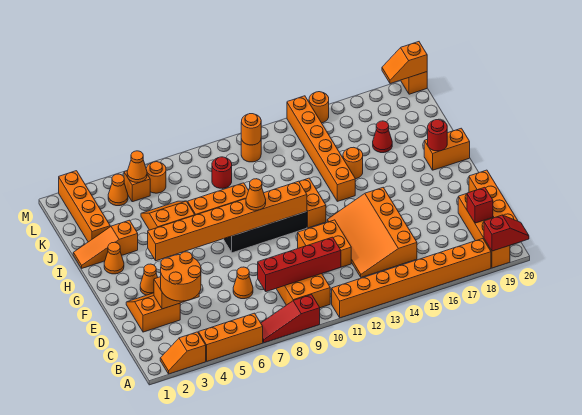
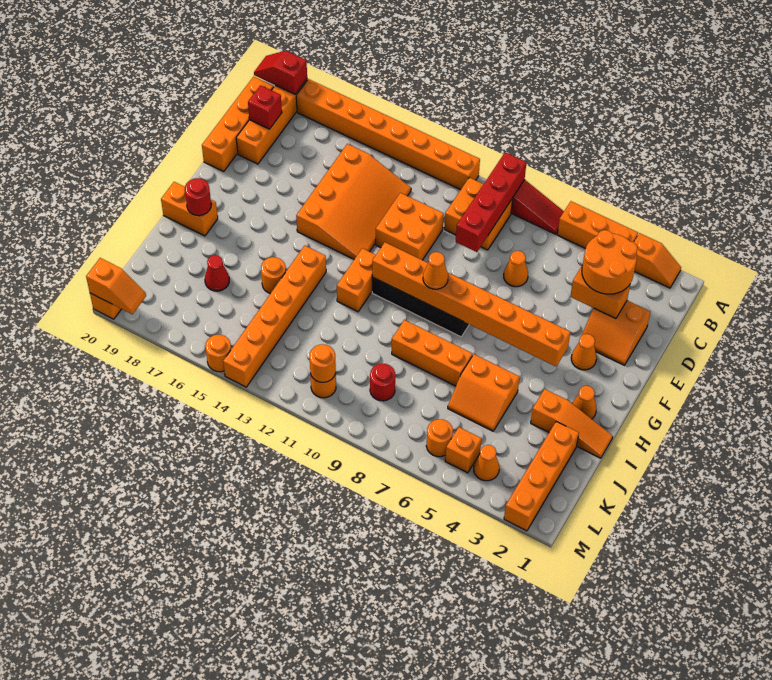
red 1x4 brick [258,237,341,292] -> red 1x4 brick turned to [456,152,526,252]
orange 1x1 cone [127,151,147,182] -> none

